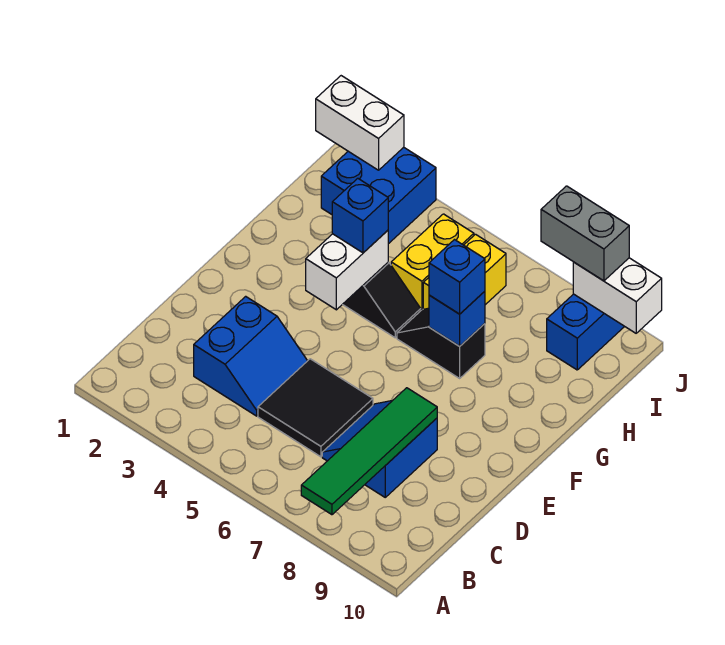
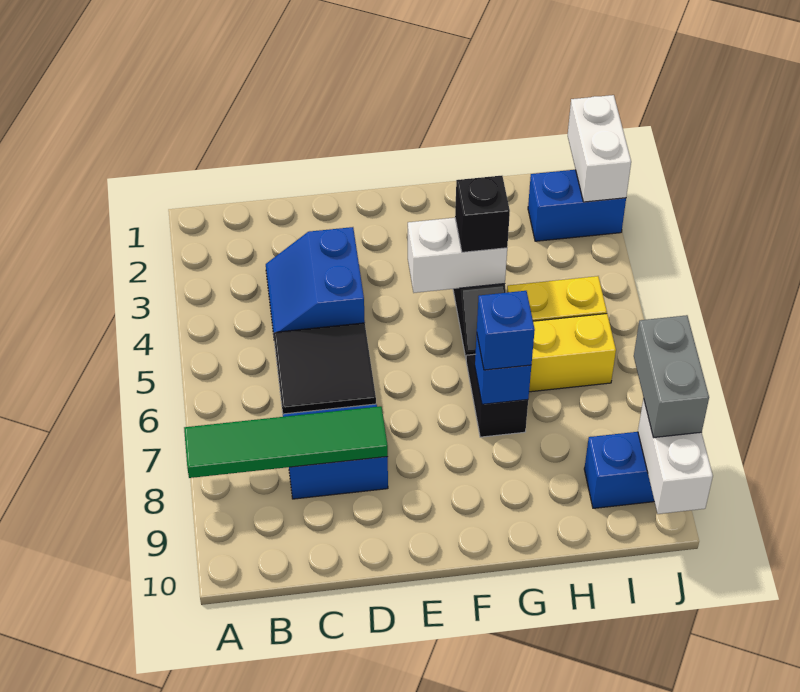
blue 2x2 slope [194,296,307,416] -> blue 2x2 slope turned to [266,227,365,334]
blue 1x1 brick [332,178,388,253] -> black 1x1 brick [455,176,510,252]
blue 2x2 brick [321,147,436,244] -> blue 1x2 brick [528,170,626,241]

